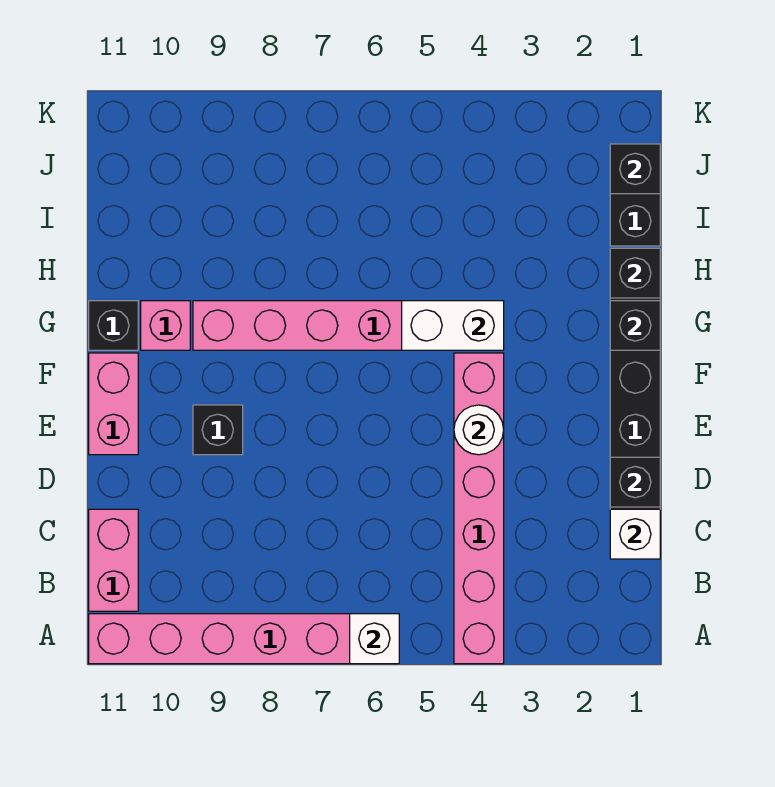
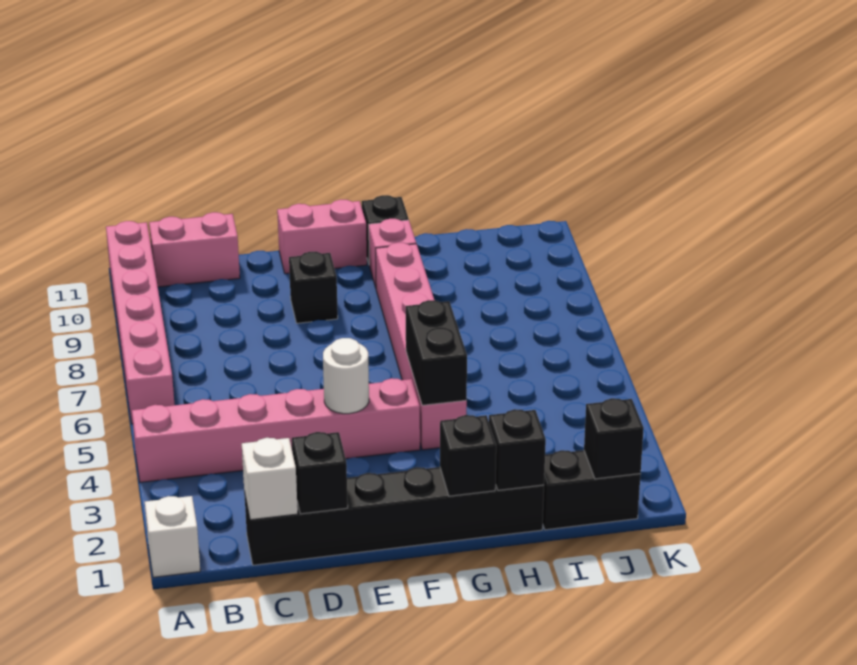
white 1x1 brick [350,614,399,664] -> white 1x1 brick moved to [145,496,200,577]
white 1x2 brick [402,301,504,350] -> black 1x2 brick [406,300,467,405]

